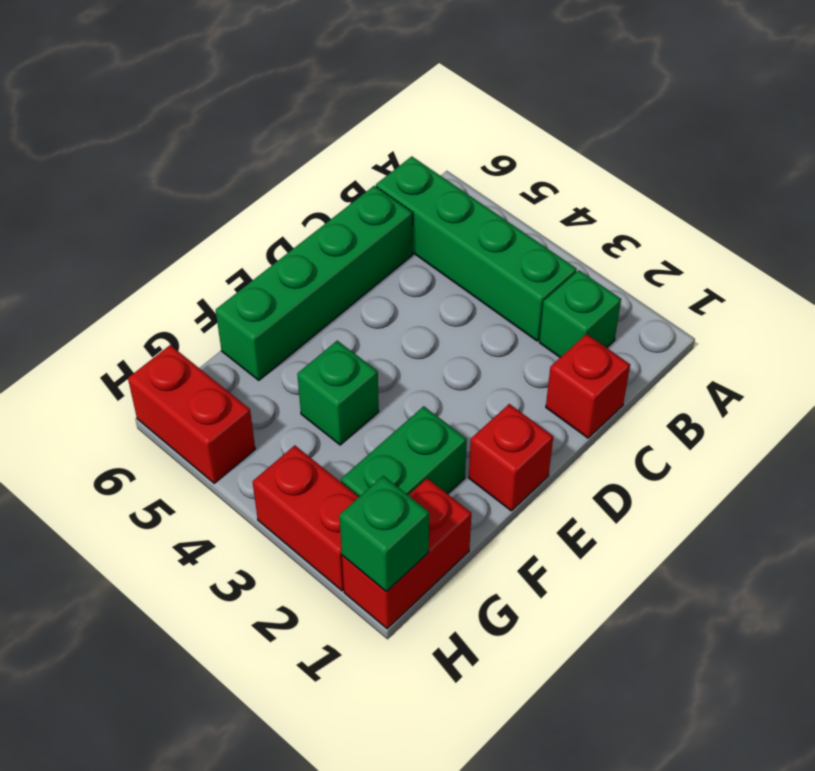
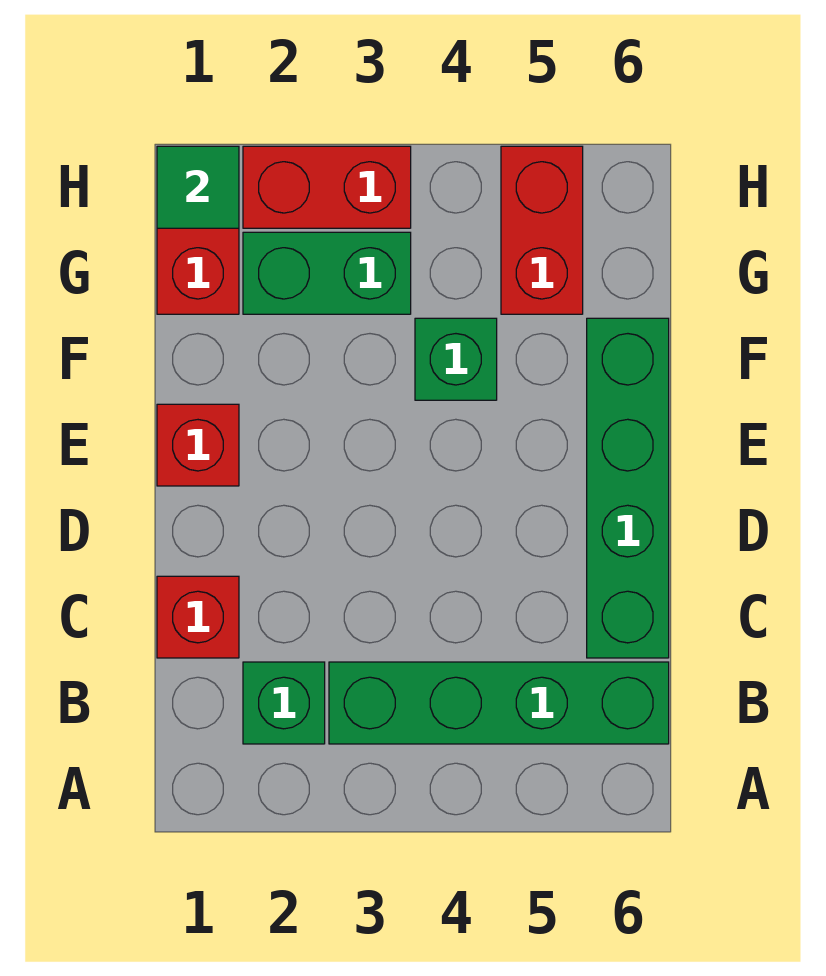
green 1x2 brick [341,406,467,497] -> green 1x2 brick turned to [243,232,411,314]
green 1x1 brick [339,476,429,591] -> green 1x1 tile [157,146,239,228]
red 1x2 brick [128,345,255,483] -> red 1x2 brick turned to [501,146,583,314]

